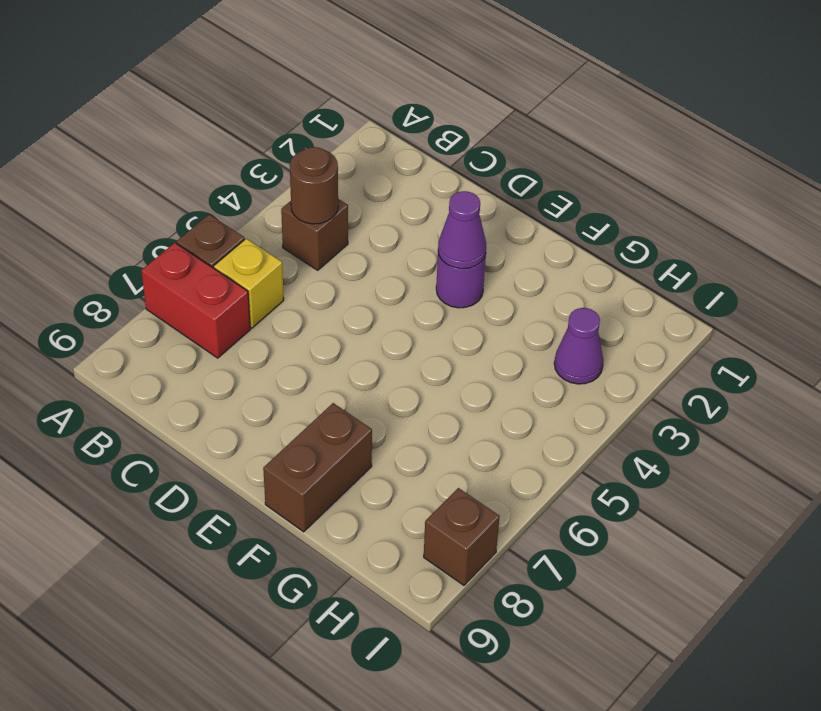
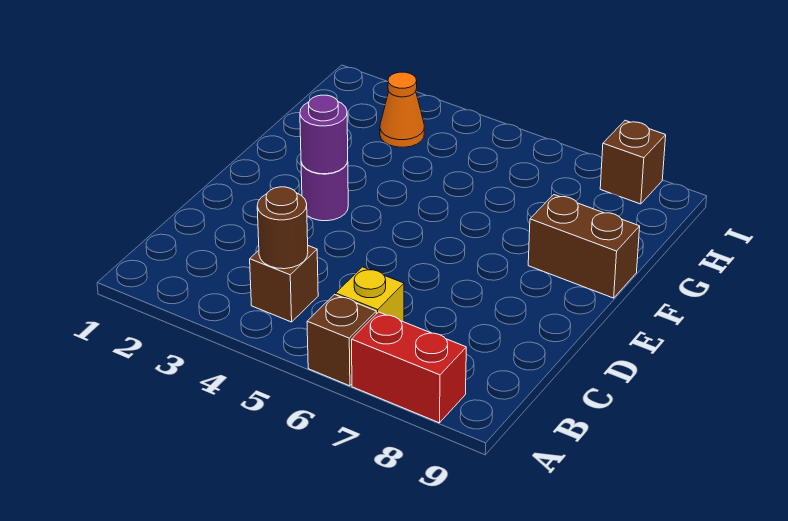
red 1x2 brick [141,243,250,358] -> red 1x2 brick turned to [352,312,466,423]
purple 1x1 cone [438,191,486,269] -> purple 1x1 round brick [300,95,348,174]
purple 1x1 cone [554,308,603,384] -> orange 1x1 cone [380,72,424,147]

